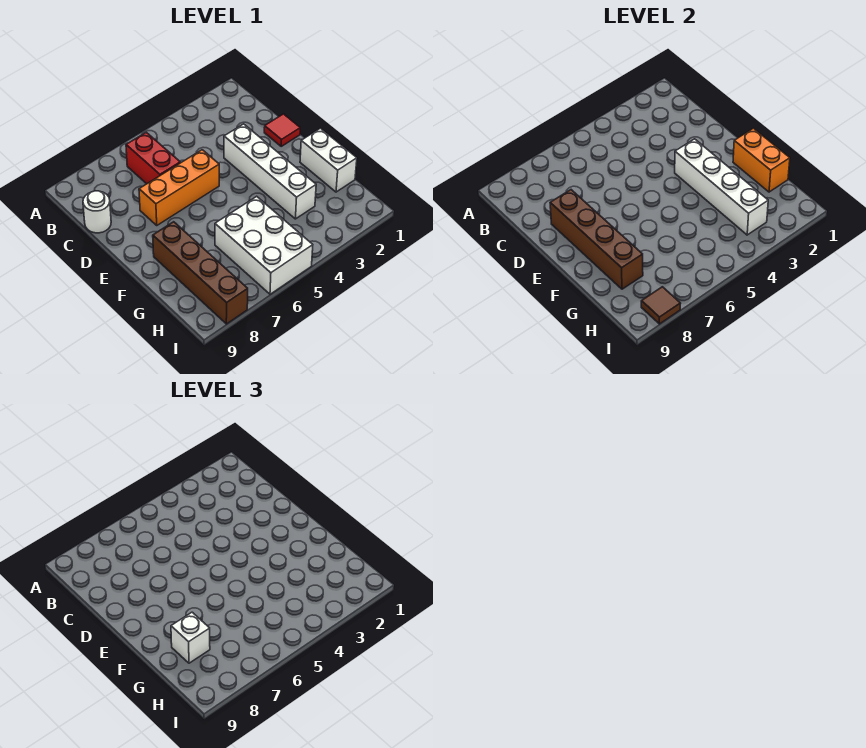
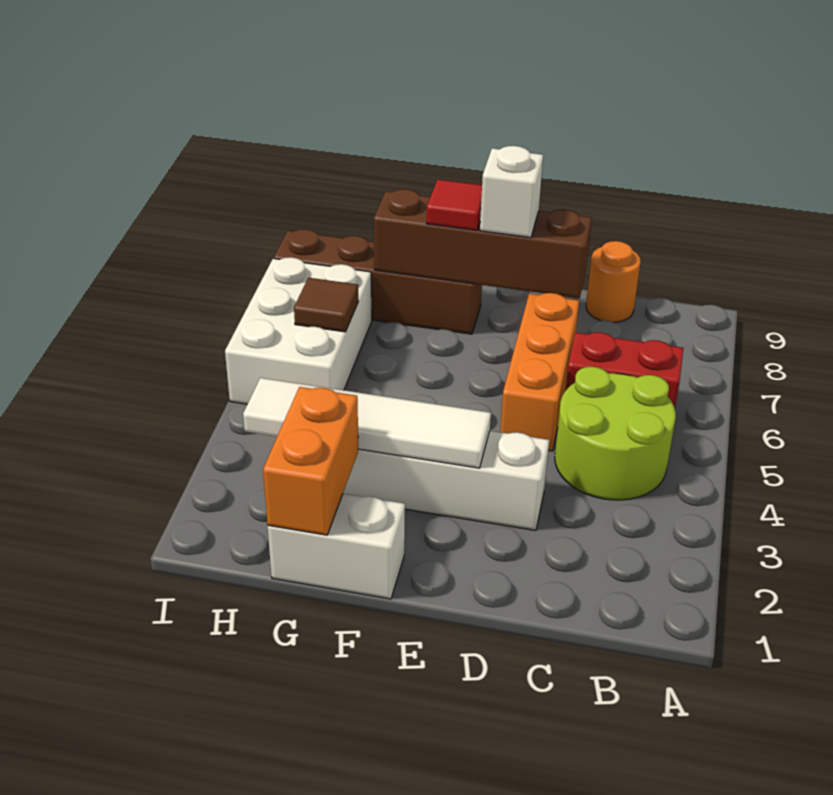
none -> lime 2x2 round brick [555,367,676,500]
white 1x1 round brick [83,191,111,233] -> orange 1x1 round brick [586,241,641,322]
red 1x1 tile [264,114,300,146] -> red 1x1 tile moved to [426,179,482,230]
white 1x4 brick [675,139,768,235] -> white 1x4 tile [243,378,491,468]
orange 1x2 brick [733,128,790,192] -> orange 1x2 brick turned to [263,387,358,535]
white 2x3 brick [215,196,313,294] -> white 2x3 brick turned to [225,257,372,404]
white 1x1 brick [171,612,210,663] -> white 1x1 brick moved to [480,146,543,238]
brown 1x1 tile [641,287,681,324] -> brown 1x1 tile moved to [294,278,358,332]

